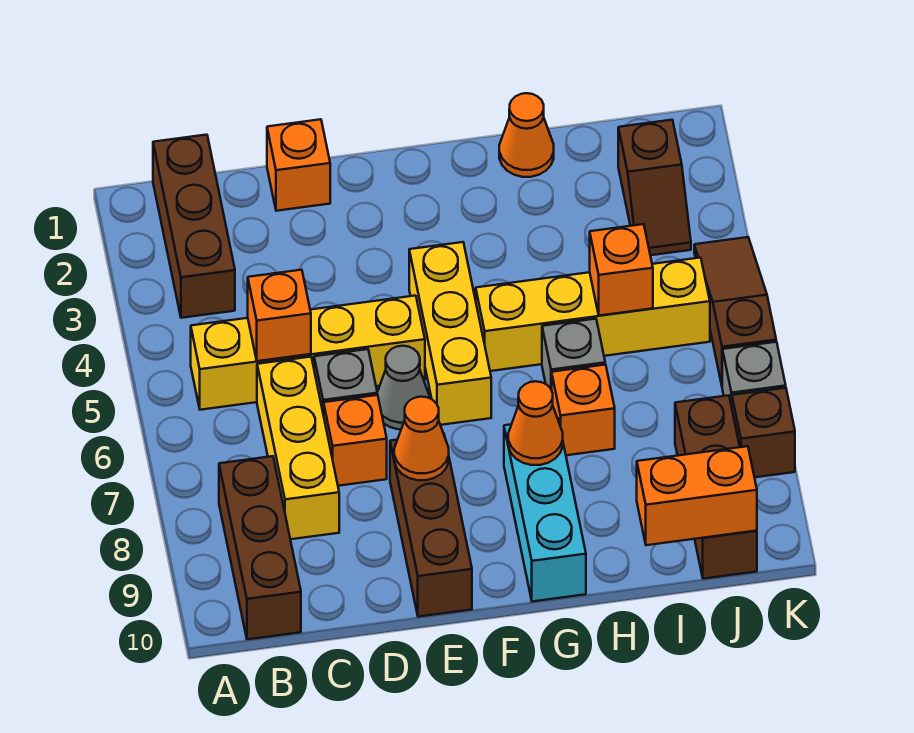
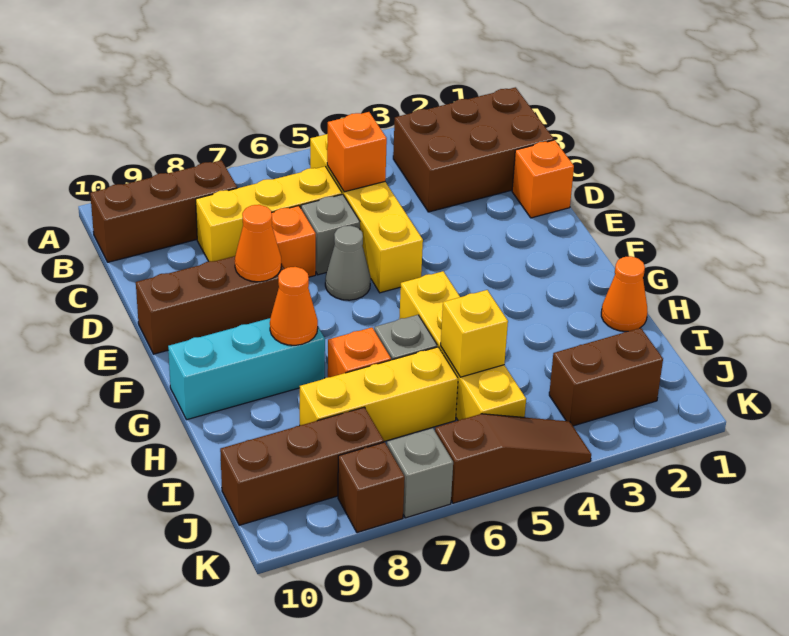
brown 1x3 brick [153,135,235,318] -> brown 2x3 brick [393,87,554,212]
yellow 1x3 brick [409,242,491,425] -> yellow 1x3 brick moved to [300,347,458,441]
orange 1x1 brick [590,224,653,316] -> yellow 1x1 brick [441,290,508,377]
orange 1x2 brick [637,446,757,545] -> none
brown 1x2 slope [618,120,691,255] -> brown 1x2 brick [549,328,663,426]

